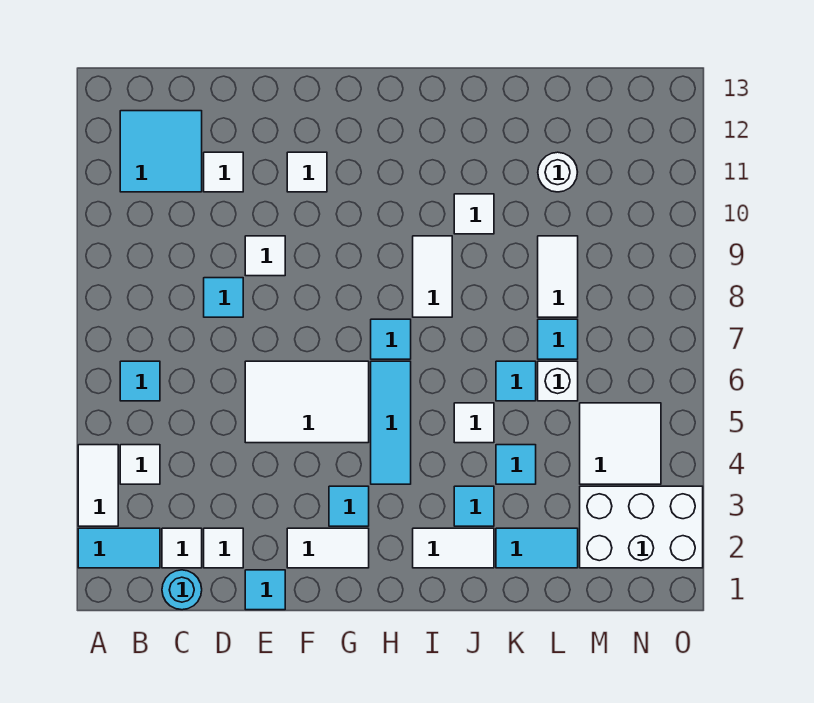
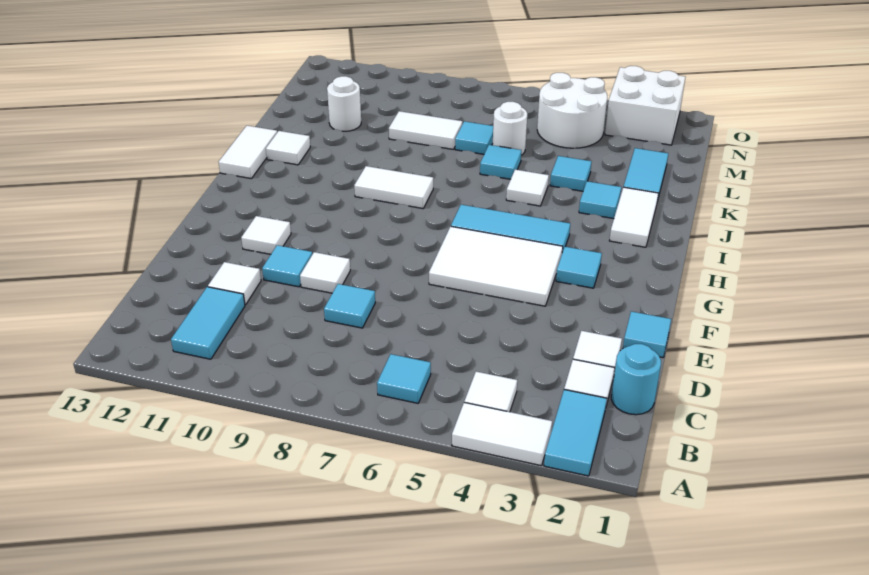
cyan 2x2 tile [120,111,202,192] -> cyan 1x2 tile [171,287,245,359]
white 2x3 tile [245,361,369,443] -> white 2x3 tile turned to [429,227,563,306]
white 1x2 tile [287,528,369,568] -> white 1x2 tile moved to [219,126,277,178]
cyan 1x1 tile [371,319,411,359] -> cyan 1x1 tile moved to [262,245,312,287]
white 1x1 tile [454,194,494,234] -> white 1x1 tile moved to [266,131,310,165]
white 1x1 brick [538,361,578,401] -> white 1x1 round brick [493,102,527,155]
white 2x3 brick [580,486,703,568] -> white 2x2 brick [605,66,685,145]
white 2x2 tile [580,403,661,484] -> white 2x2 round brick [537,73,607,148]

